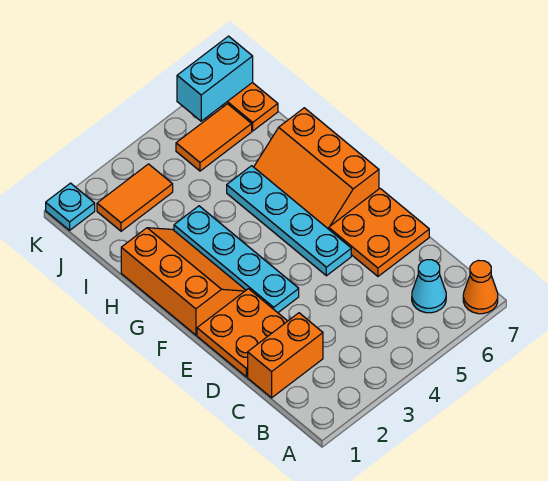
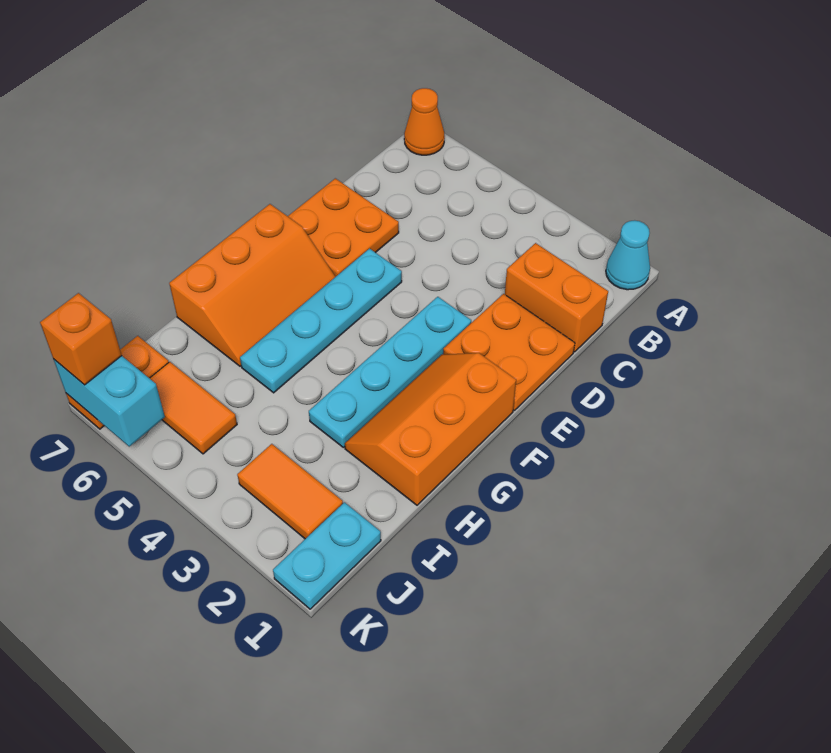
cyan 1x1 cone [412,260,446,313] -> cyan 1x1 cone moved to [606,220,650,290]
cyan 1x1 plate [46,183,95,230] -> cyan 1x2 plate [273,502,381,609]
none -> orange 1x1 brick [40,293,122,385]

